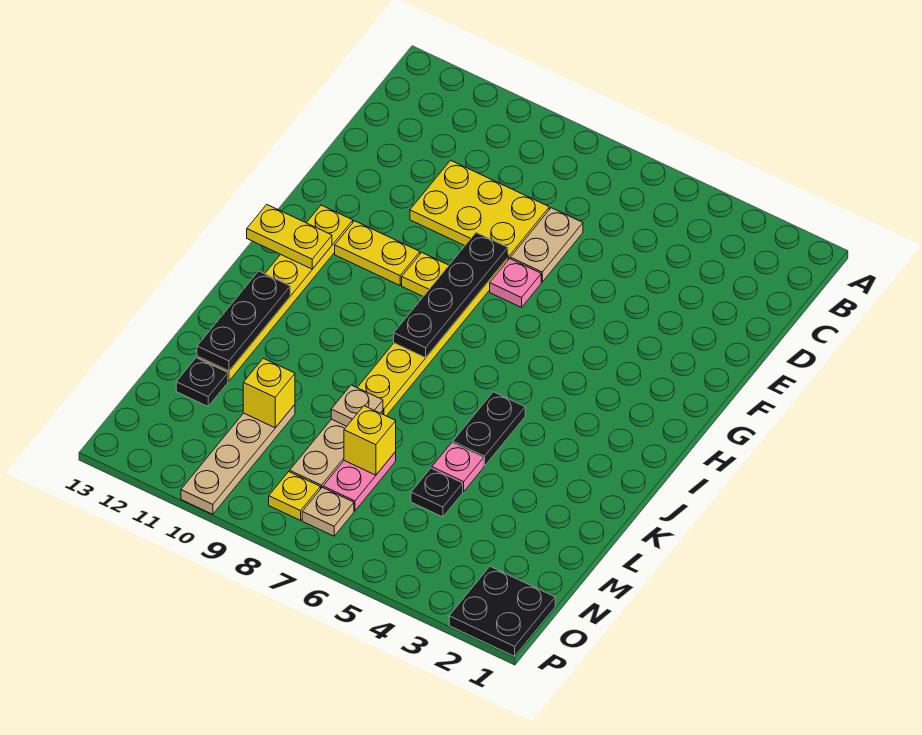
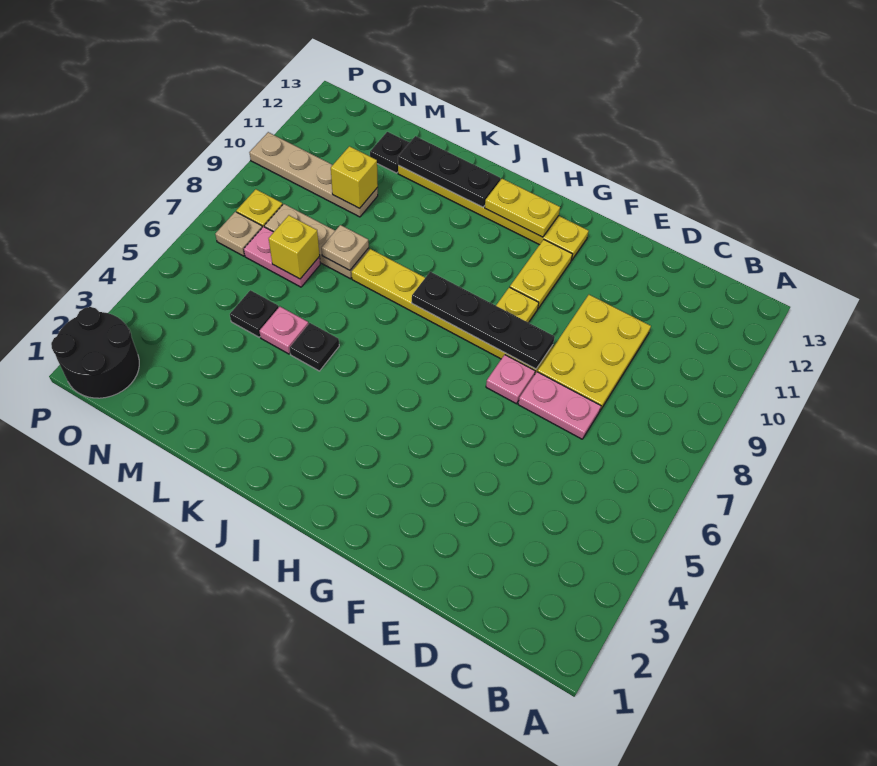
tan 1x2 plate [510,208,583,282] -> pink 1x2 plate [518,372,601,439]
yellow 1x2 plate [247,205,332,269] -> yellow 1x2 plate turned to [485,179,560,237]
black 1x2 plate [453,392,525,466] -> black 1x1 plate [290,323,339,371]
black 2x2 plate [449,566,555,656] -> black 2x2 round brick [51,307,139,398]

